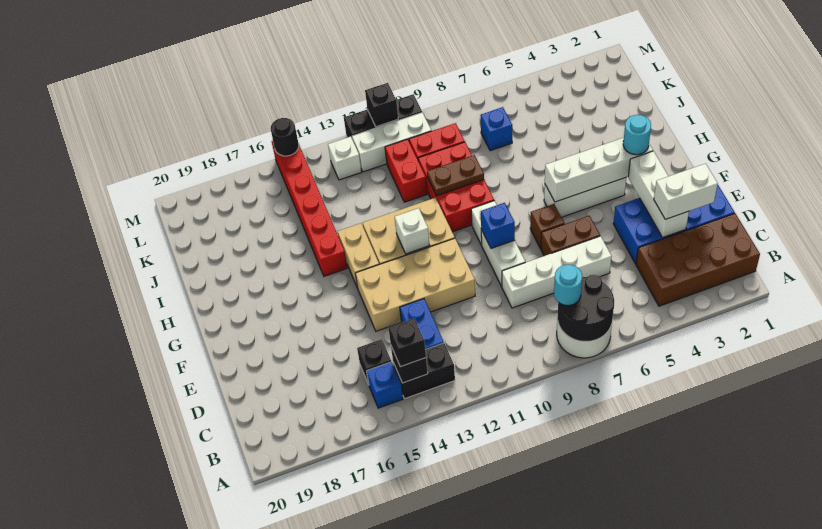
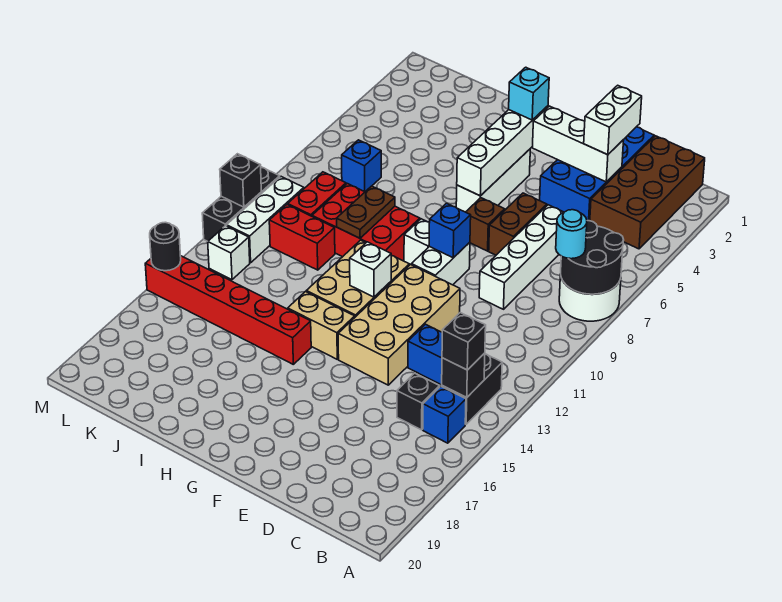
white 1x2 brick [481,230,525,287] -> white 1x2 brick turned to [411,242,470,285]
cyan 1x1 round brick [623,115,651,155] -> cyan 1x1 brick [509,67,549,120]

